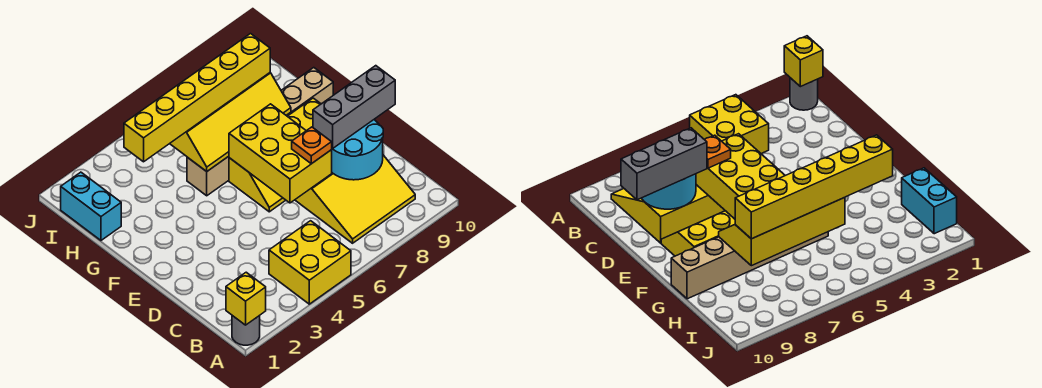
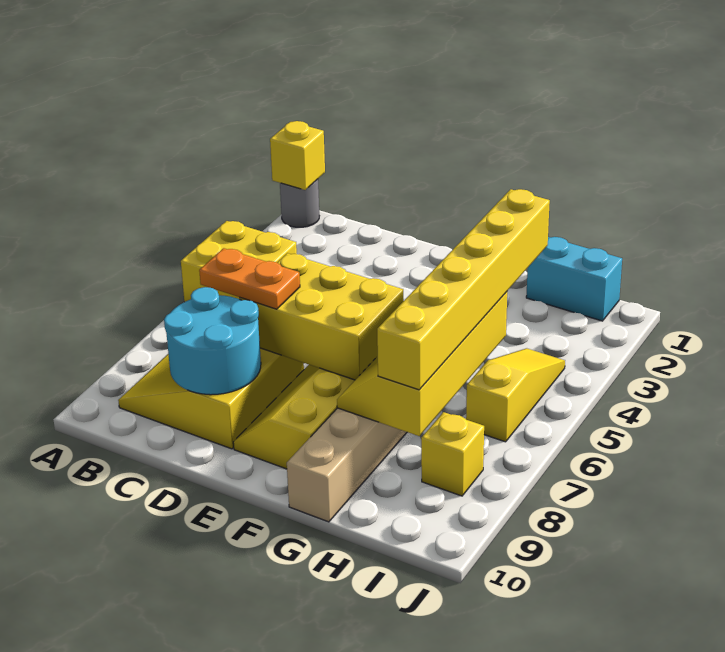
orange 1x1 plate [292,127,332,164] -> orange 1x2 plate [199,248,300,309]
grey 1x3 brick [313,66,395,149] -> none
none -> yellow 1x3 slope [466,348,565,442]
none -> yellow 1x1 brick [421,412,484,496]

